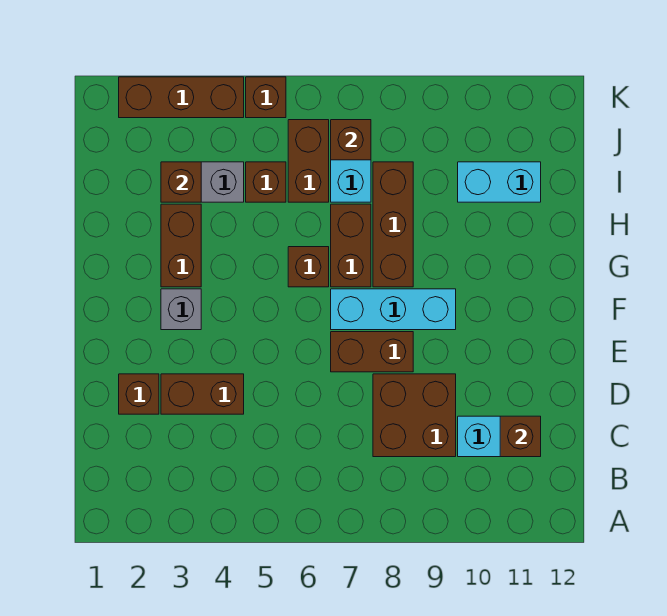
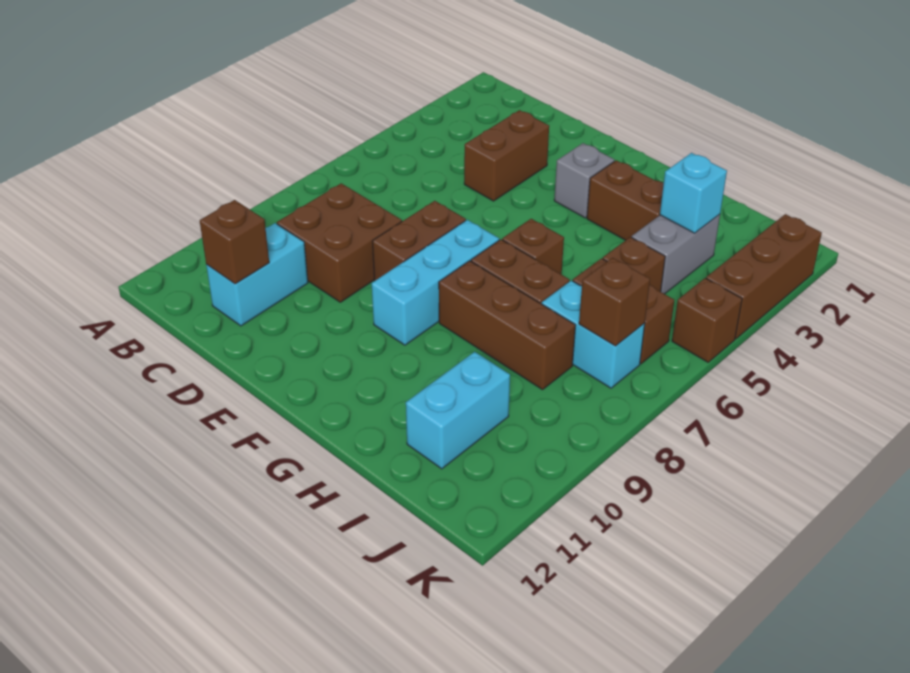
brown 1x1 brick [119,374,159,414] -> none
brown 1x1 brick [161,162,201,202] -> cyan 1x1 brick [660,153,727,233]

